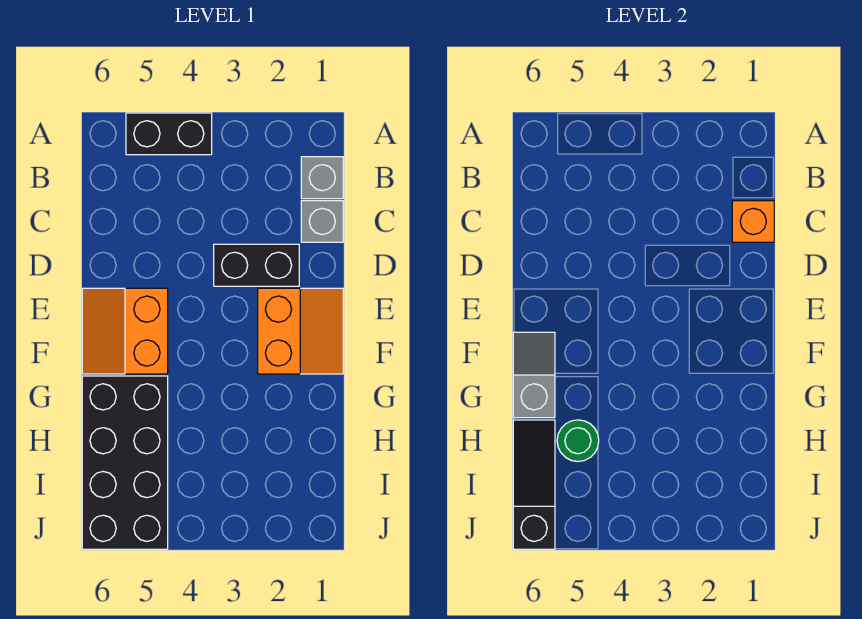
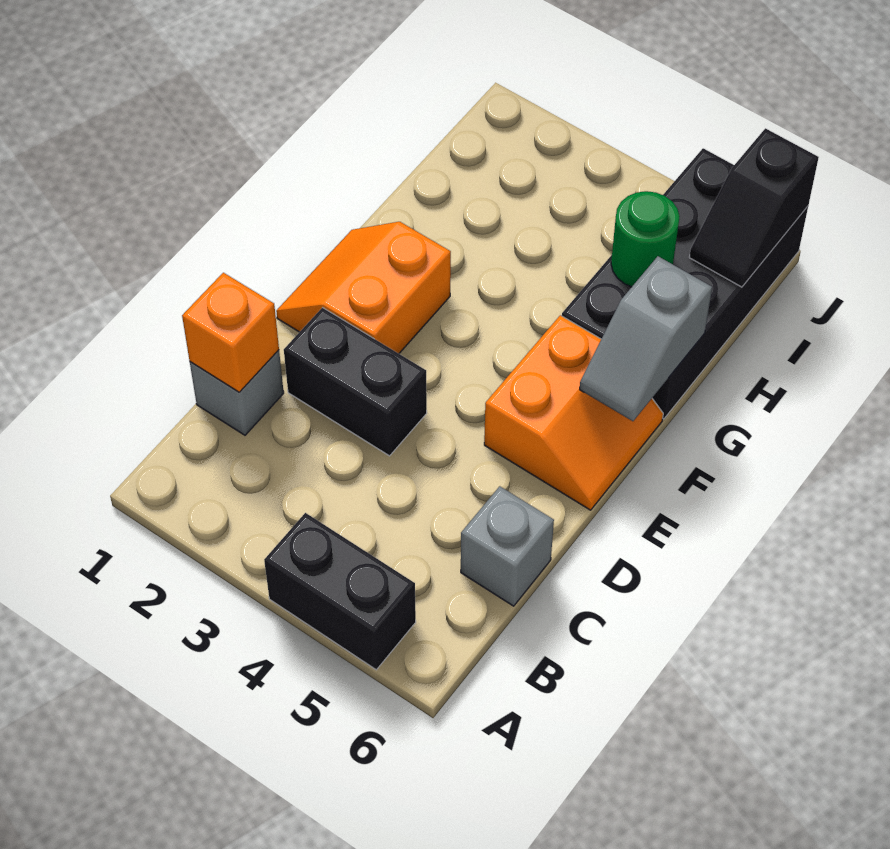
grey 1x1 brick [301,157,343,199] -> grey 1x1 brick moved to [461,486,554,606]
black 1x3 slope [513,420,555,549] -> black 1x2 slope [689,128,819,287]

